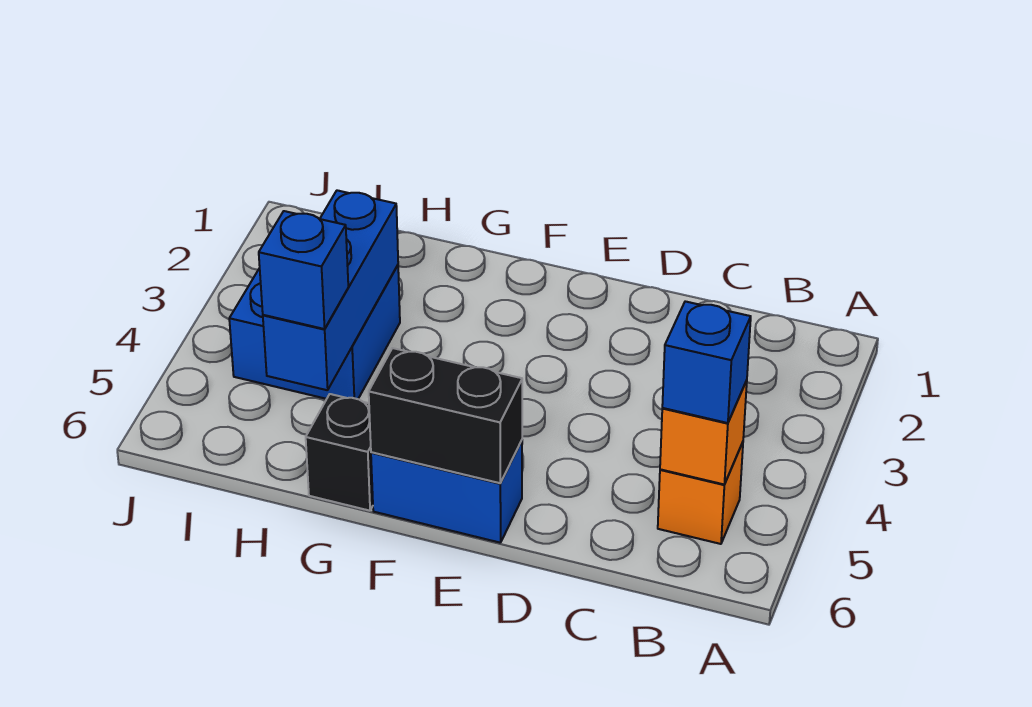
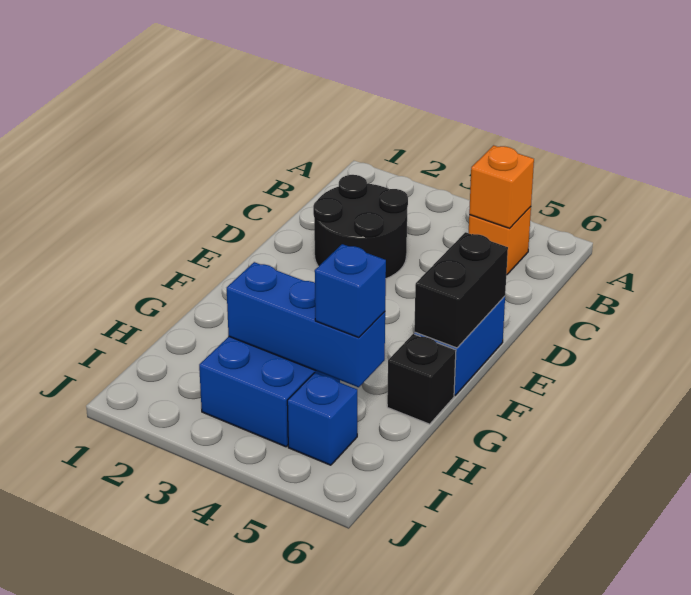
blue 1x1 brick [662,301,751,423] -> blue 1x1 brick moved to [287,373,357,465]
none -> black 2x2 round brick [313,175,408,278]

